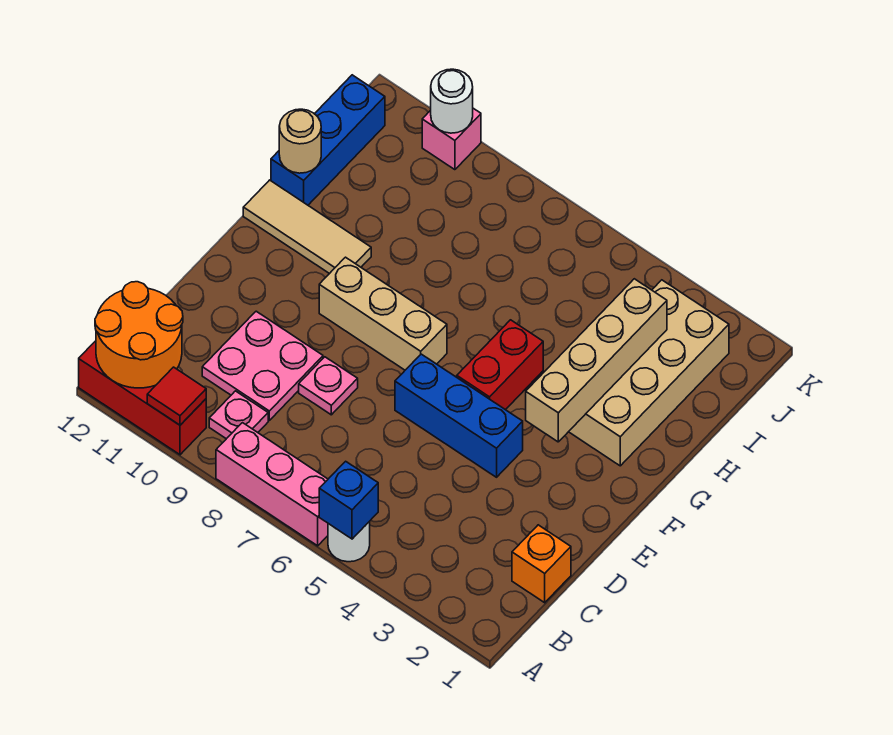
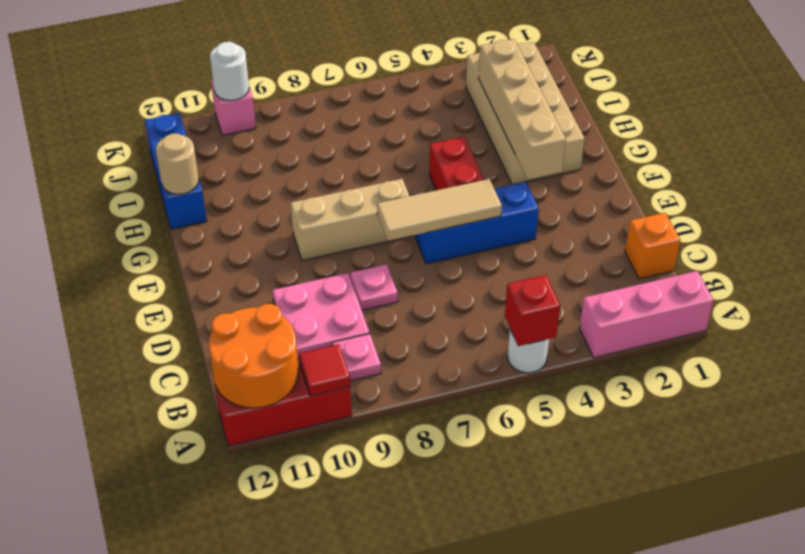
blue 1x1 brick [319,461,378,539] -> red 1x1 brick [505,275,560,346]
pink 1x3 brick [216,423,328,546] -> pink 1x3 brick moved to [579,271,714,358]
tan 1x3 tile [243,180,371,274] -> tan 1x3 tile moved to [377,179,502,241]

